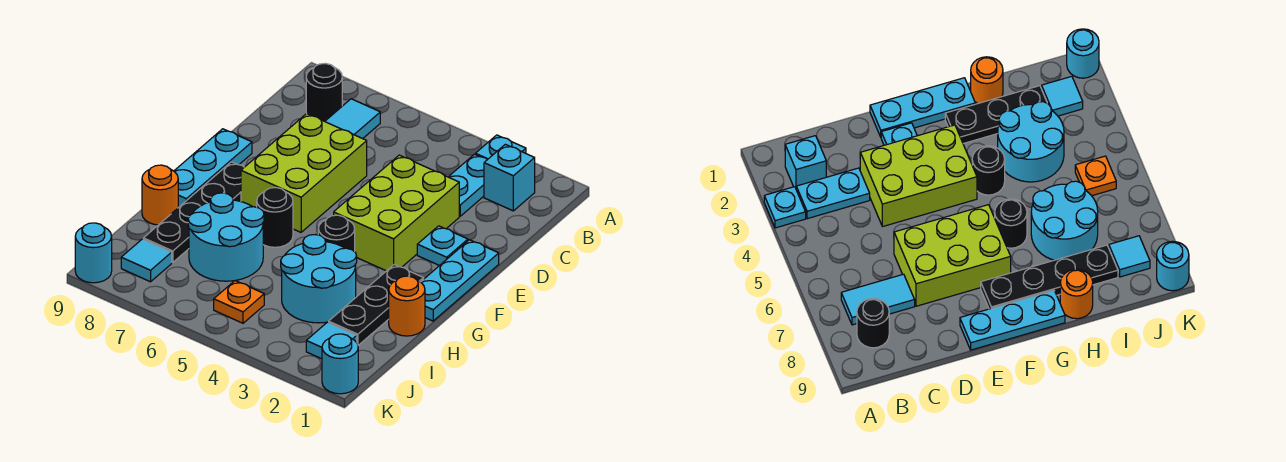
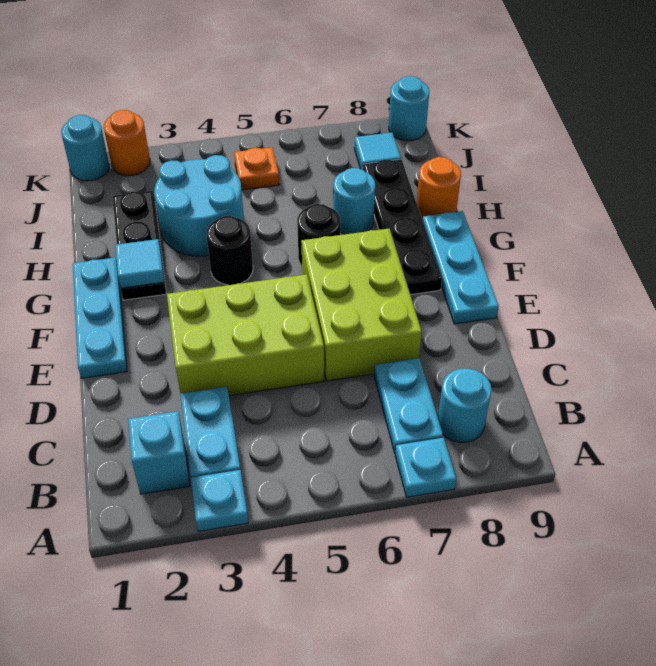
cyan 1x2 tile [325,99,380,139] -> cyan 1x2 plate [374,358,443,454]
black 1x1 round brick [306,63,342,121] -> cyan 1x1 round brick [438,369,492,443]
lime 2x3 brick [334,155,459,271] -> lime 2x3 brick turned to [167,274,324,396]
cyan 1x1 plate [417,226,468,266] -> cyan 1x1 plate moved to [395,438,456,497]
orange 1x1 round brick [389,276,425,336] -> orange 1x1 round brick moved to [104,110,150,176]
cyan 2x2 round brick [188,193,264,281] -> cyan 1x1 round brick [333,168,375,234]
cyan 1x1 tile [306,322,357,359] -> cyan 1x1 tile moved to [115,239,164,288]

